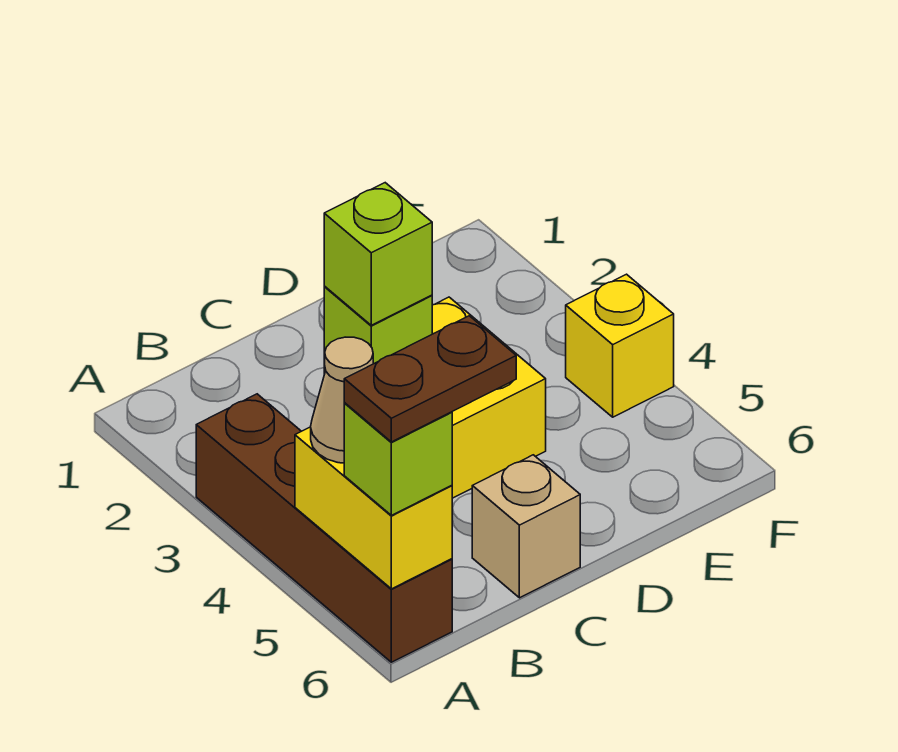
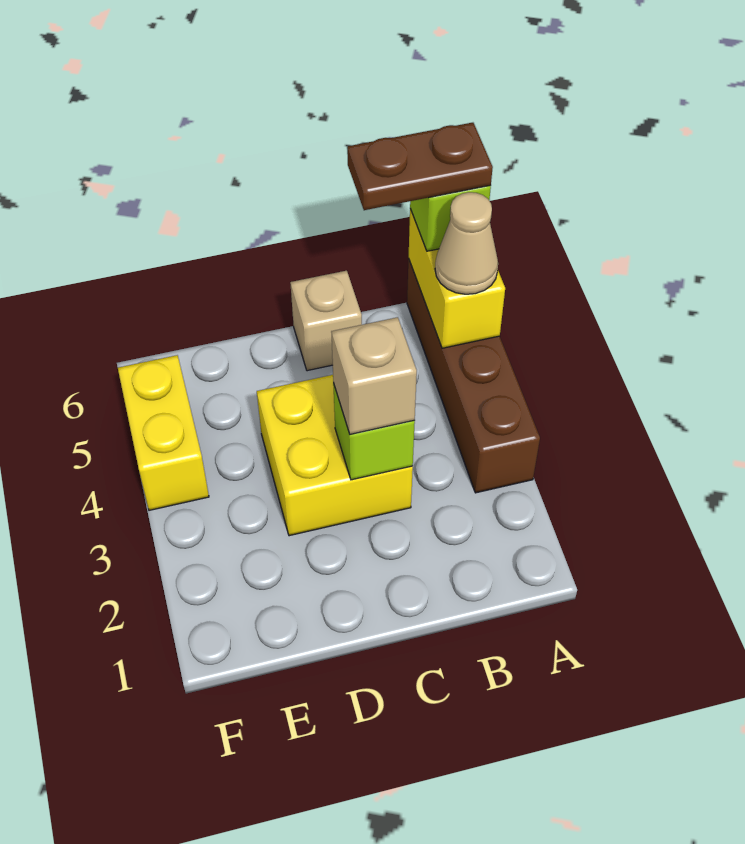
lime 1x1 brick [324,183,432,325] -> tan 1x1 brick [331,317,417,434]
yellow 1x1 brick [566,274,674,417] -> yellow 1x2 brick [118,355,209,510]

